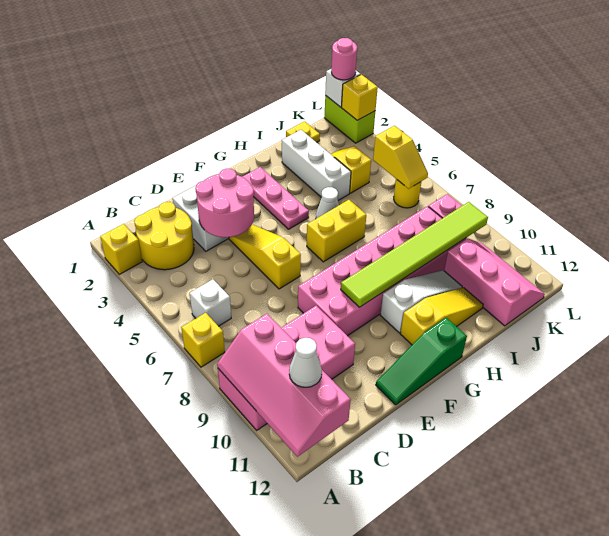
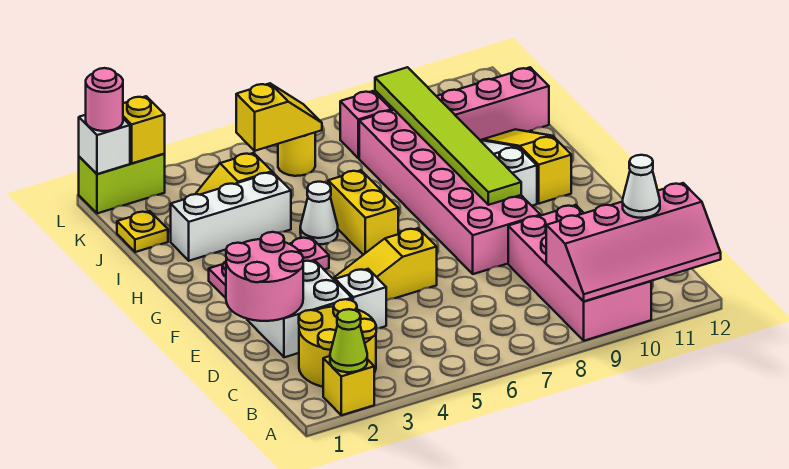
none -> lime 1x1 cone [330,309,367,372]
yellow 1x1 brick [181,313,225,367] -> none
white 1x1 brick [190,279,231,326] -> white 1x1 brick moved to [335,269,386,329]
pink 2x2 round brick [196,169,254,237] -> pink 2x2 round brick moved to [226,232,303,321]
green 1x3 slope [376,318,467,405] -> none

